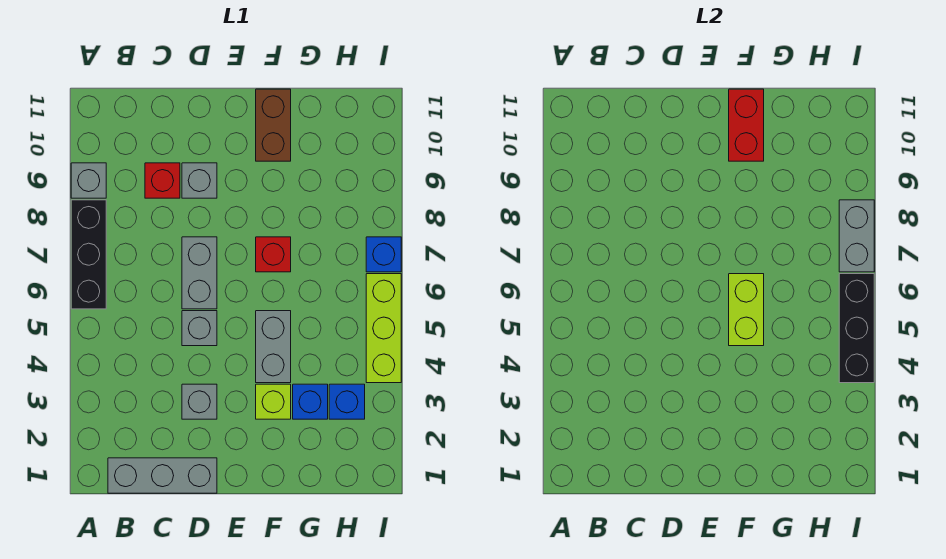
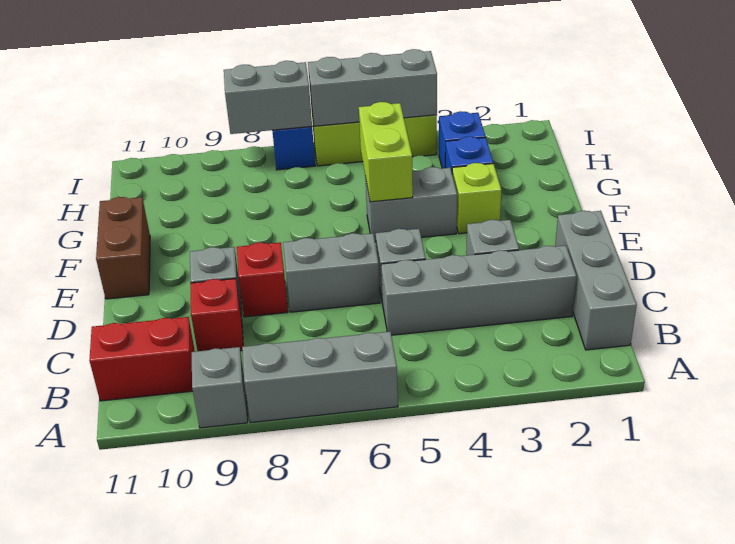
black 1x3 brick [71,200,106,309] -> grey 1x3 brick [242,332,398,423]
none -> grey 1x4 brick [381,245,576,335]
lime 1x2 brick [729,274,764,346] -> lime 1x2 brick turned to [359,102,413,202]
red 1x1 brick [256,237,291,272] -> red 1x1 brick moved to [237,242,288,317]
brown 1x2 brick [256,89,291,161] -> brown 1x2 brick turned to [96,197,150,299]
red 1x2 brick [729,89,764,161] -> red 1x2 brick moved to [89,317,195,401]
black 1x3 brick [839,274,874,383] -> grey 1x3 brick [308,49,437,126]

